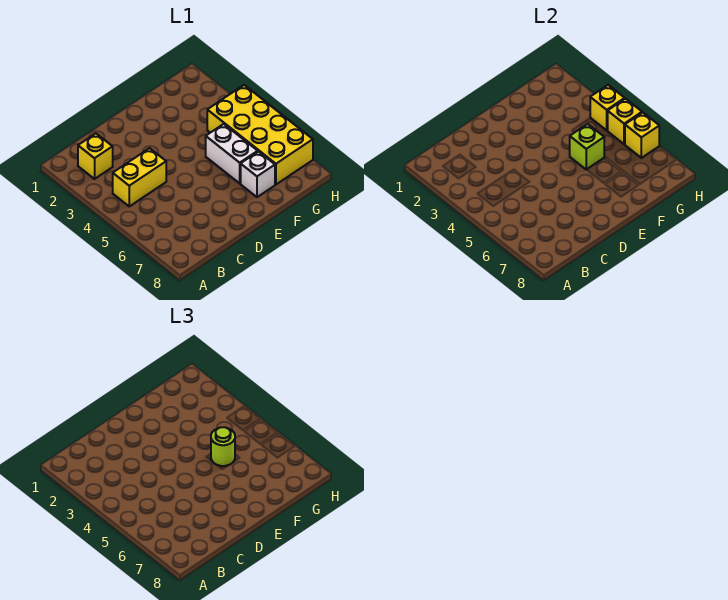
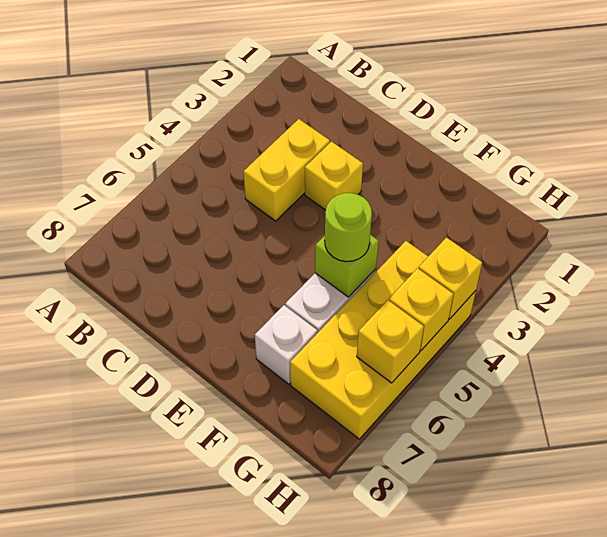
yellow 1x1 brick [78,133,113,179] -> yellow 1x1 brick moved to [305,142,363,210]
yellow 1x2 brick [113,148,166,206] -> yellow 1x2 brick turned to [244,119,330,221]

